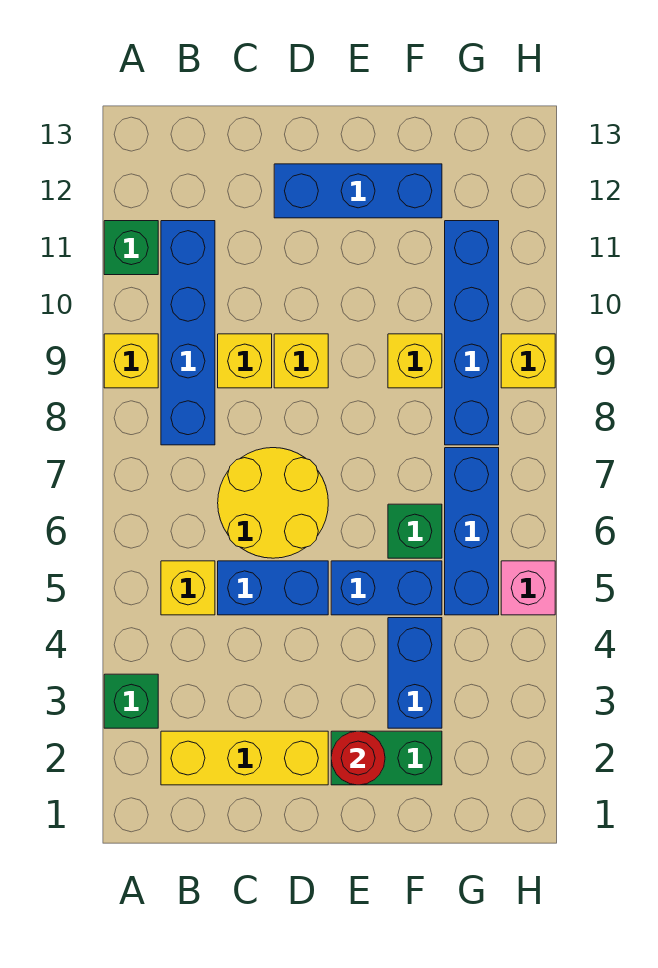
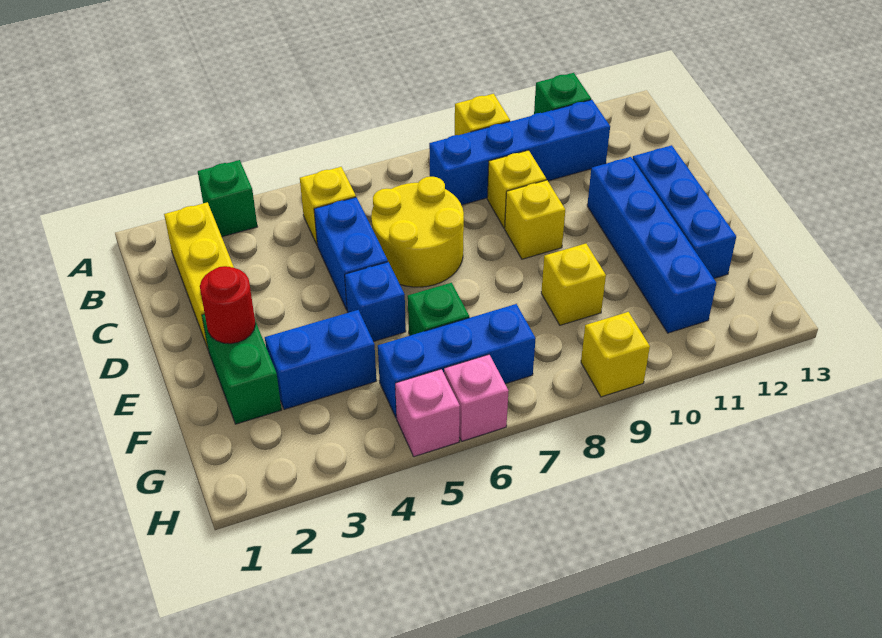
blue 1x2 brick [331,561,442,615] -> blue 1x1 brick [345,262,406,342]
blue 1x4 brick [445,221,499,445] -> blue 1x4 brick turned to [587,157,716,333]
none -> pink 1x1 brick [444,355,508,441]

